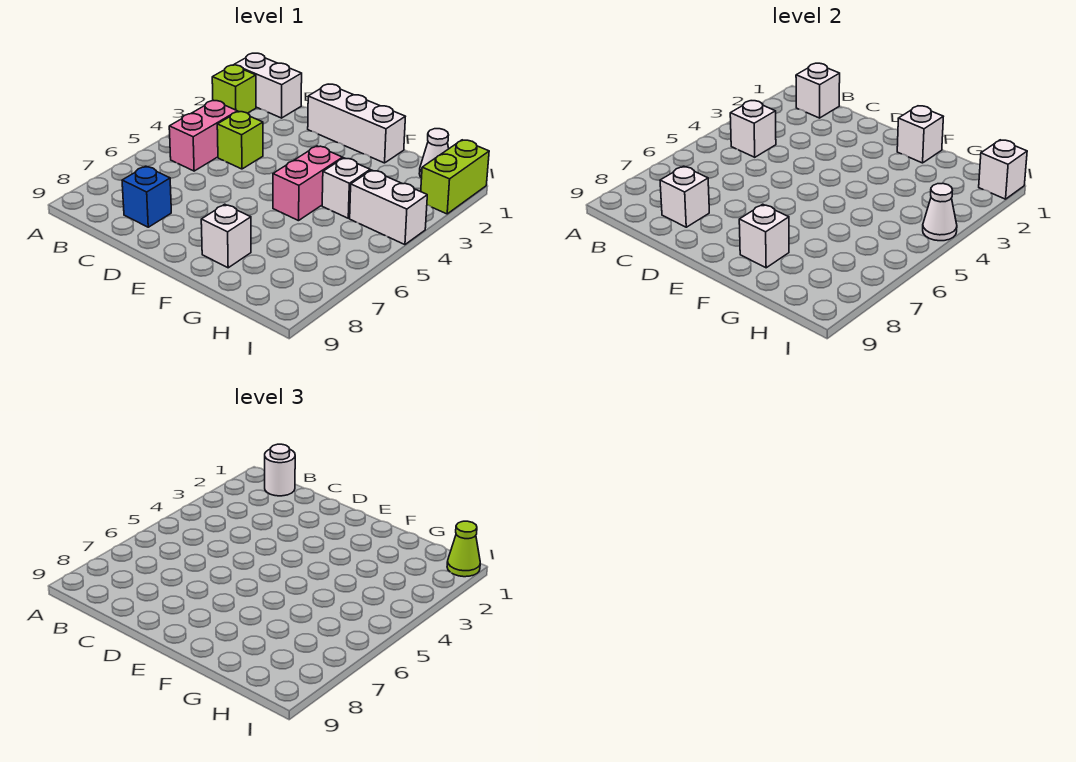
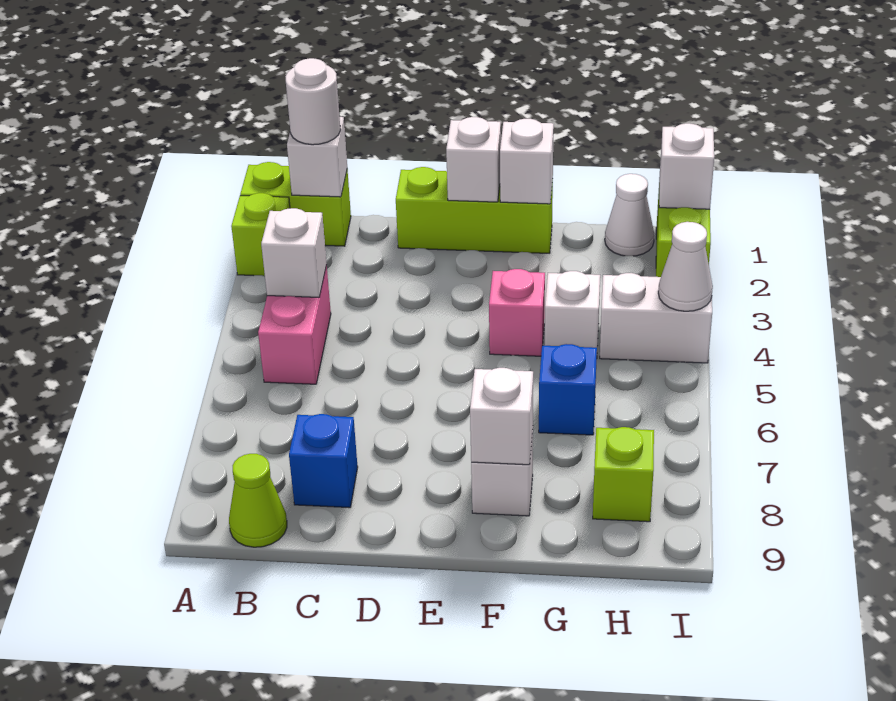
white 1x2 brick [234,53,302,118] -> lime 1x2 brick [240,162,351,246]
lime 1x1 brick [217,112,263,169] -> lime 1x1 brick moved to [593,427,654,522]
white 1x1 brick [660,166,709,227] -> white 1x1 brick moved to [446,117,501,202]
white 1x3 brick [308,84,405,163] -> lime 1x3 brick [396,167,553,253]
pink 1x2 brick [273,146,343,221] -> pink 1x1 brick [489,269,545,356]
none -> blue 1x1 brick [539,344,597,435]
lime 1x1 cone [447,521,480,577] -> lime 1x1 cone moved to [229,454,287,547]

